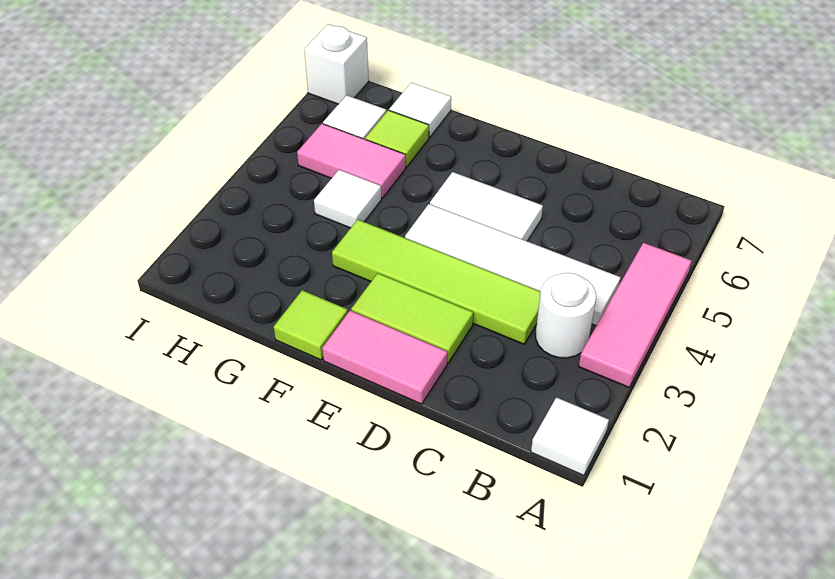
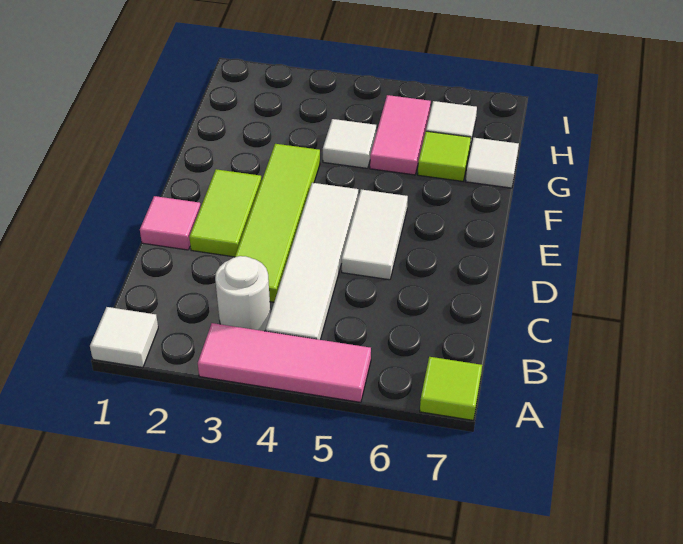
pink 1x2 tile [322,310,448,404] -> pink 1x1 tile [140,196,201,250]
lime 1x1 tile [274,290,348,360] -> lime 1x1 tile moved to [420,357,482,420]
white 1x1 brick [304,24,369,104] -> none

